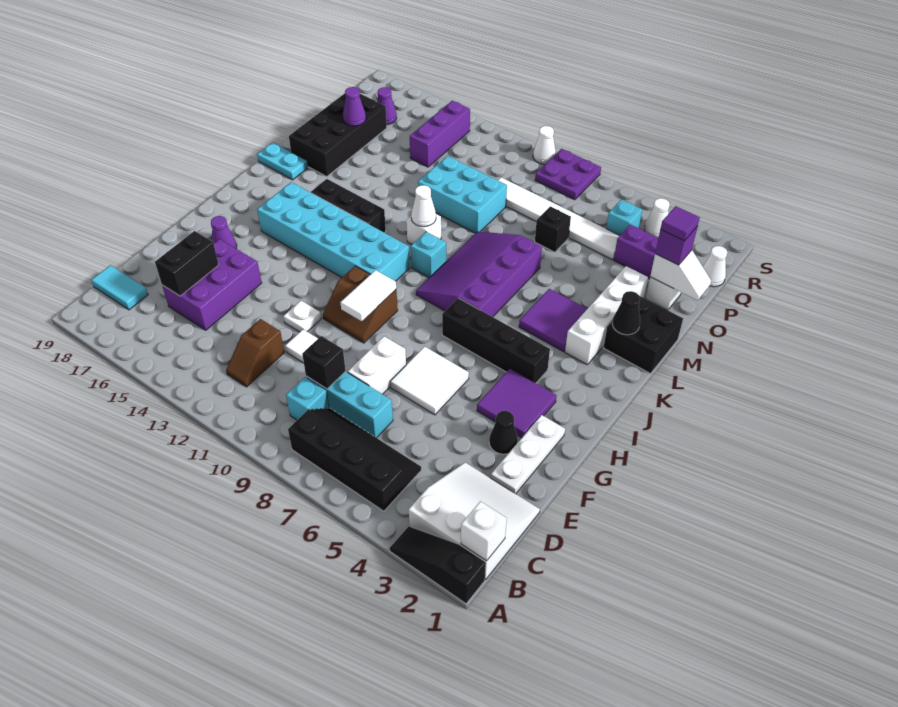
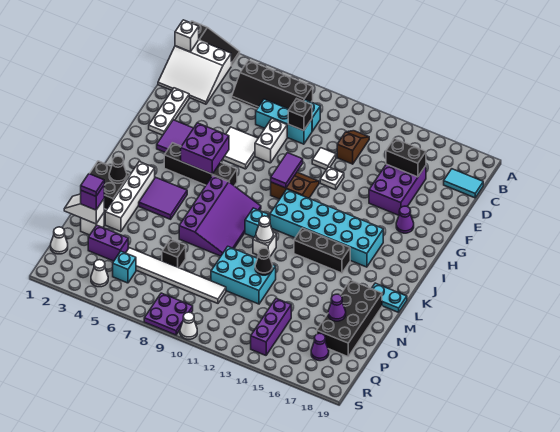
black 1x2 brick [155,231,219,296] -> black 1x2 brick turned to [386,138,426,177]
black 1x1 cone [489,411,518,454] -> black 1x1 cone moved to [255,248,273,275]
white 1x2 tile [340,270,396,321] -> purple 1x2 tile [271,153,303,188]
none -> purple 2x2 brick [181,123,229,174]

